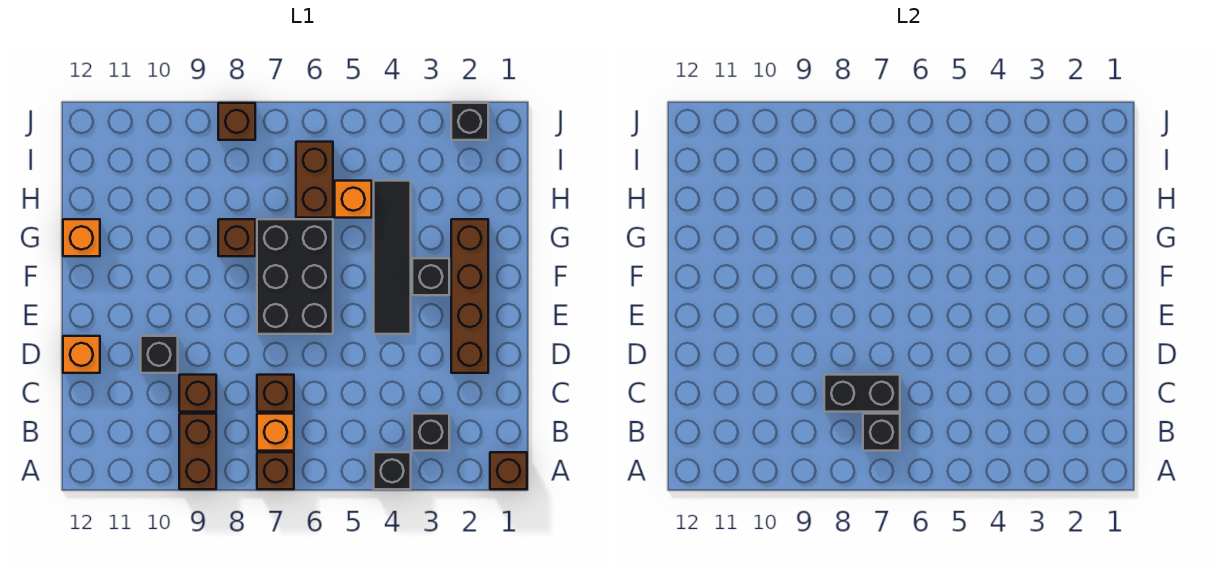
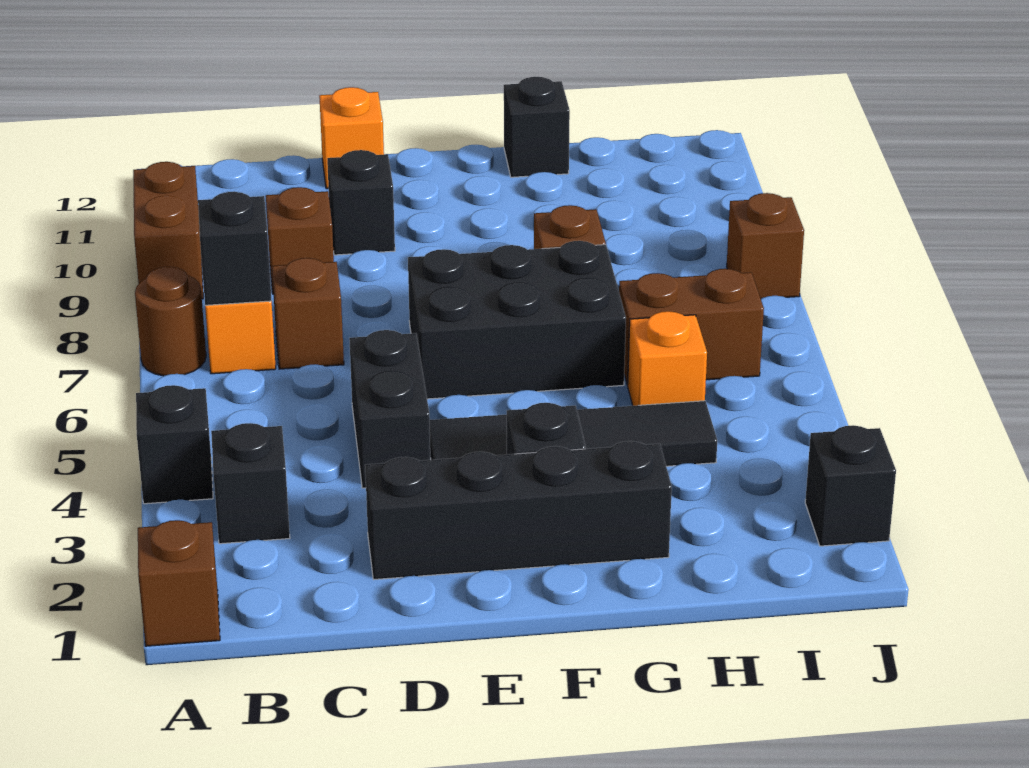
brown 1x1 brick [257,452,294,489] -> brown 1x1 round brick [135,267,206,376]
brown 1x2 brick [179,414,216,489] -> brown 1x2 brick turned to [133,162,203,299]
black 1x2 brick [824,375,900,412] -> black 1x2 brick moved to [349,330,430,488]
brown 1x4 brick [451,219,488,373] -> black 1x4 brick [365,441,672,579]
orange 1x1 brick [63,219,100,256] -> black 1x1 brick [504,77,570,177]

